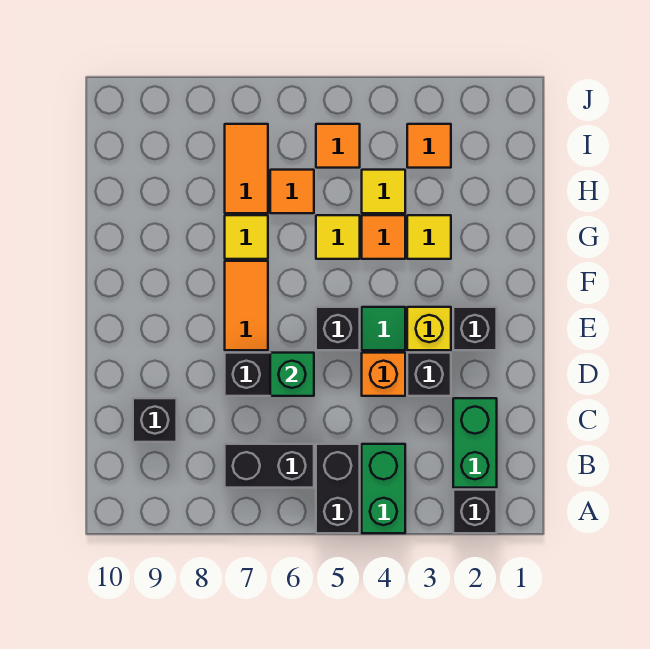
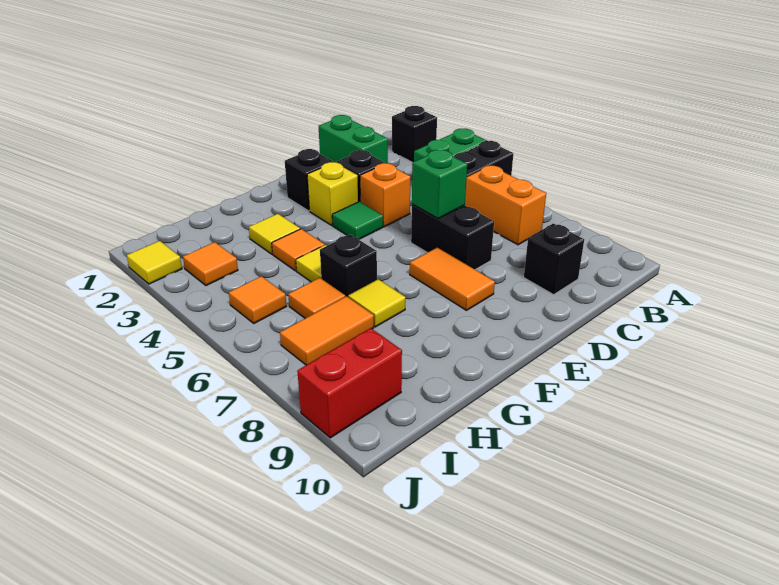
green 1x2 brick [453,398,497,488] -> green 1x2 brick turned to [319,115,388,163]
black 1x2 brick [225,444,314,488] -> orange 1x2 brick [465,166,546,245]
black 1x1 brick [316,307,360,350] -> black 1x1 brick moved to [320,235,377,297]
orange 1x2 tile [225,261,268,350] -> orange 1x2 tile turned to [410,248,495,310]
yellow 1x1 tile [362,170,405,213] -> yellow 1x1 tile moved to [127,241,182,284]
none -> red 1x2 brick [297,328,402,438]

